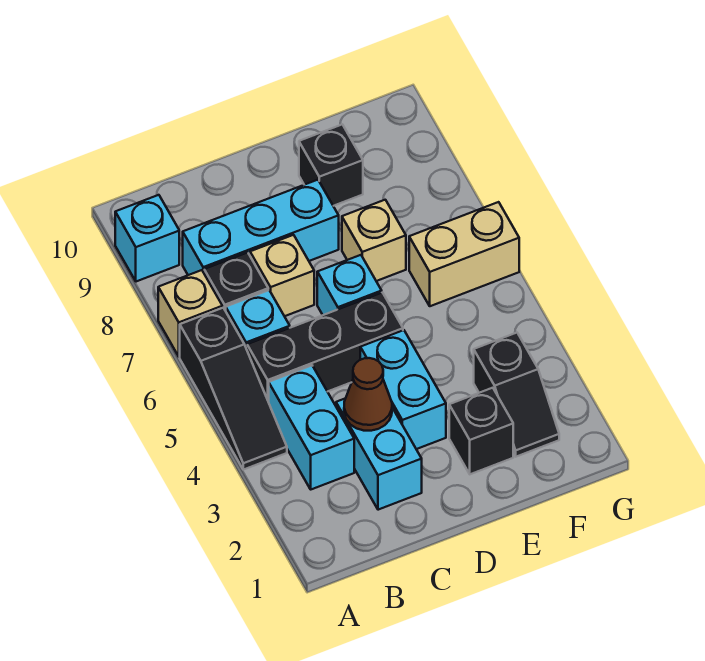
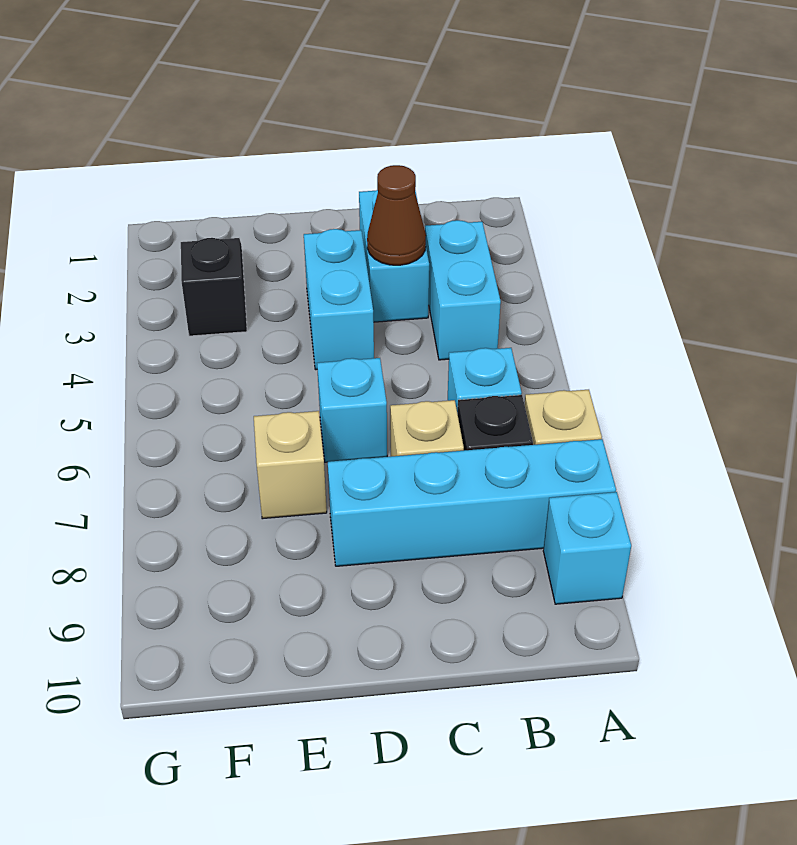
black 1x3 slope [180,308,287,470] -> none
black 1x3 brick [247,293,403,402] -> none
cyan 1x3 brick [183,180,339,275] -> cyan 1x4 brick [328,439,616,566]
black 1x1 brick [449,388,513,474] -> none
black 1x1 brick [299,124,363,206] -> none
tan 1x2 brick [409,202,519,306] -> none

